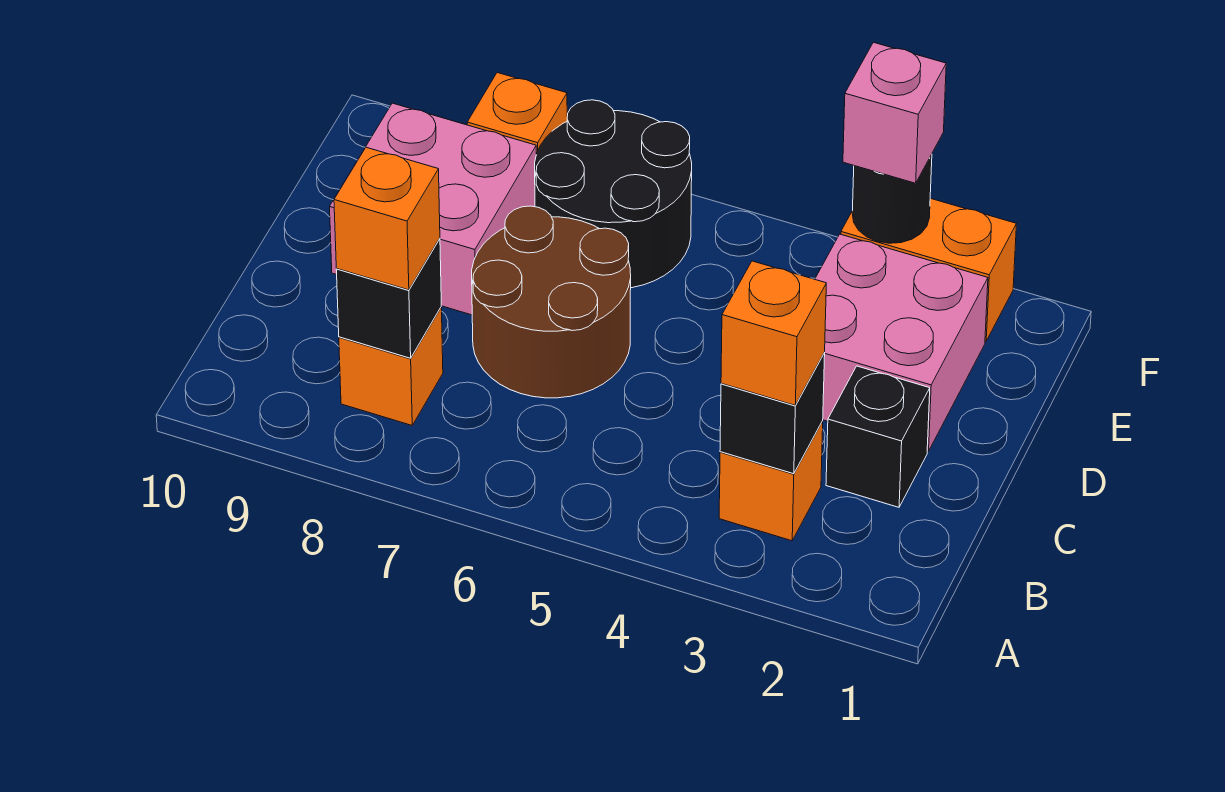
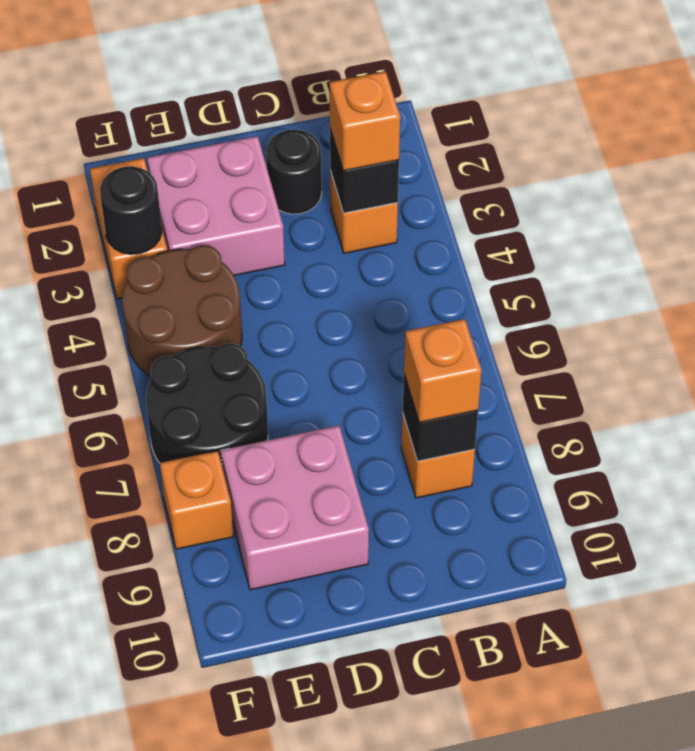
black 1x1 brick [826,366,930,507] -> black 1x1 round brick [266,130,322,214]
brown 2x2 round brick [472,206,631,398] -> brown 2x2 round brick moved to [122,246,242,377]
pink 1x1 brick [843,42,946,183] -> none

